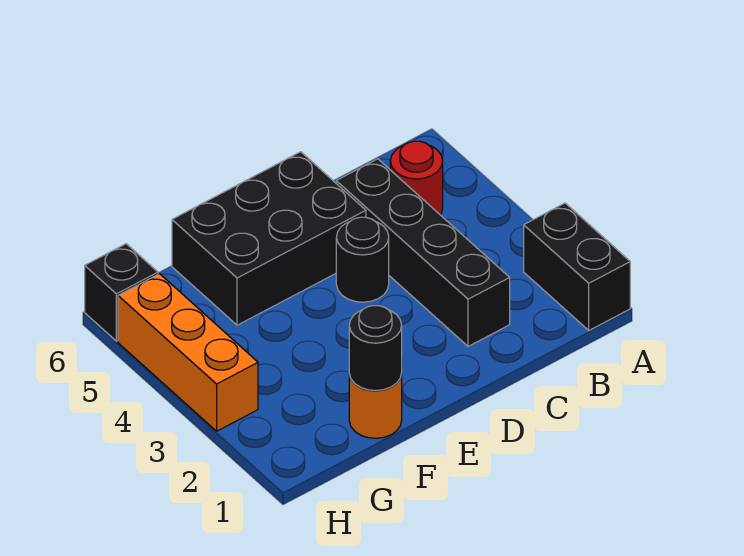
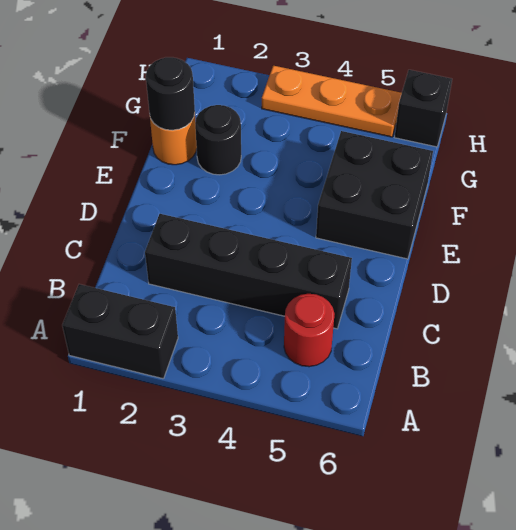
black 1x1 round brick [336,217,389,302] -> black 1x1 round brick moved to [195,105,241,175]
black 2x3 brick [172,152,366,325] -> black 2x2 brick [316,131,433,259]
orange 1x3 brick [118,274,258,431] -> orange 1x3 plate [262,66,402,137]

